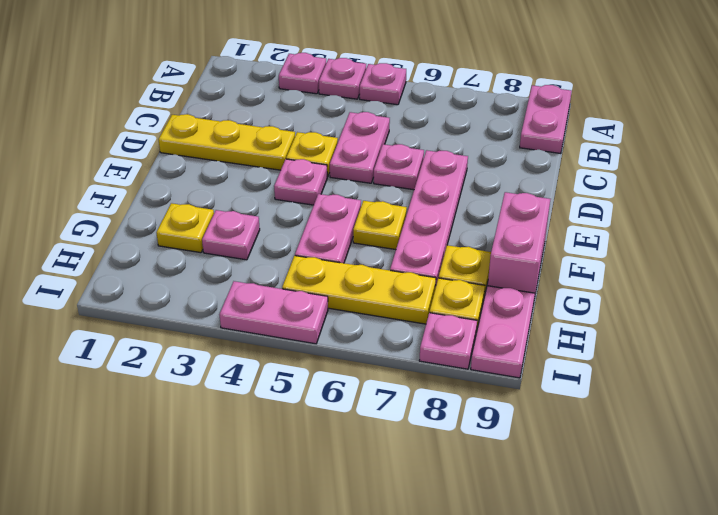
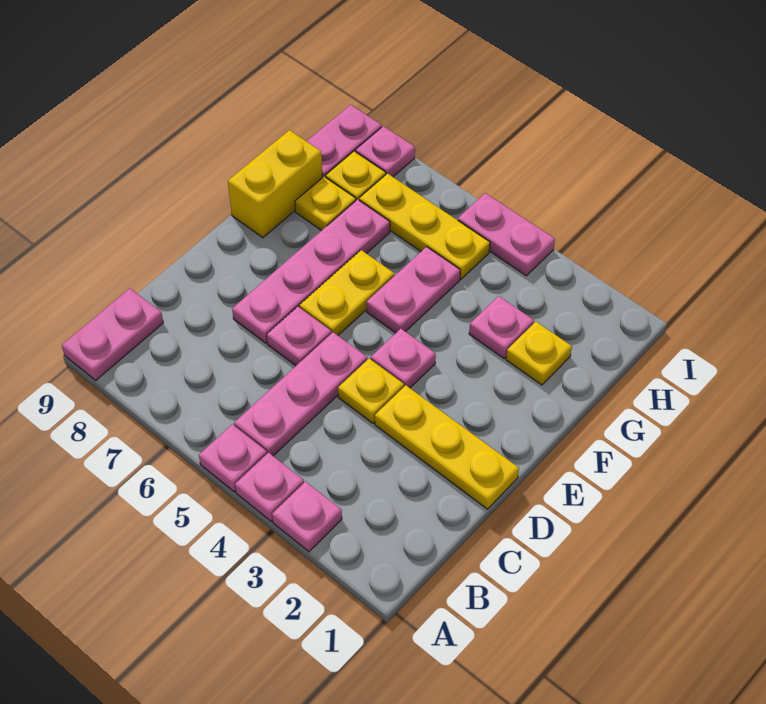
pink 1x2 plate [330,112,390,183] -> pink 1x3 plate [234,332,367,456]
yellow 1x1 plate [353,201,407,250] -> yellow 1x2 plate [299,250,394,335]
pink 1x2 brick [488,192,550,298] -> yellow 1x2 brick [228,130,323,238]

